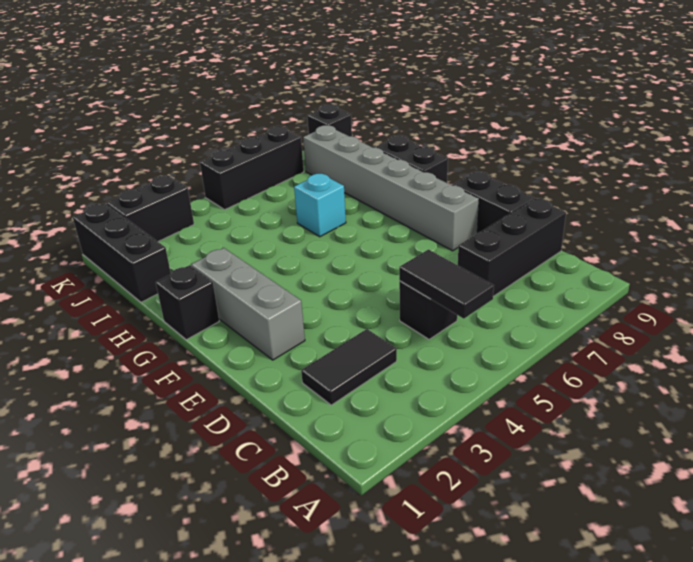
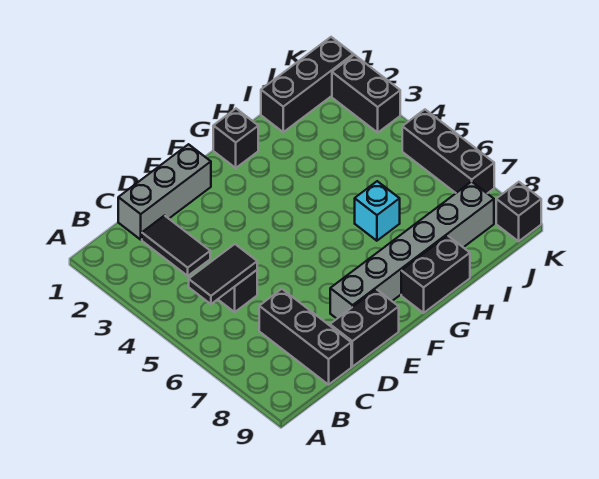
grey 1x3 brick [191,248,305,360] -> grey 1x3 brick moved to [118,144,211,240]

